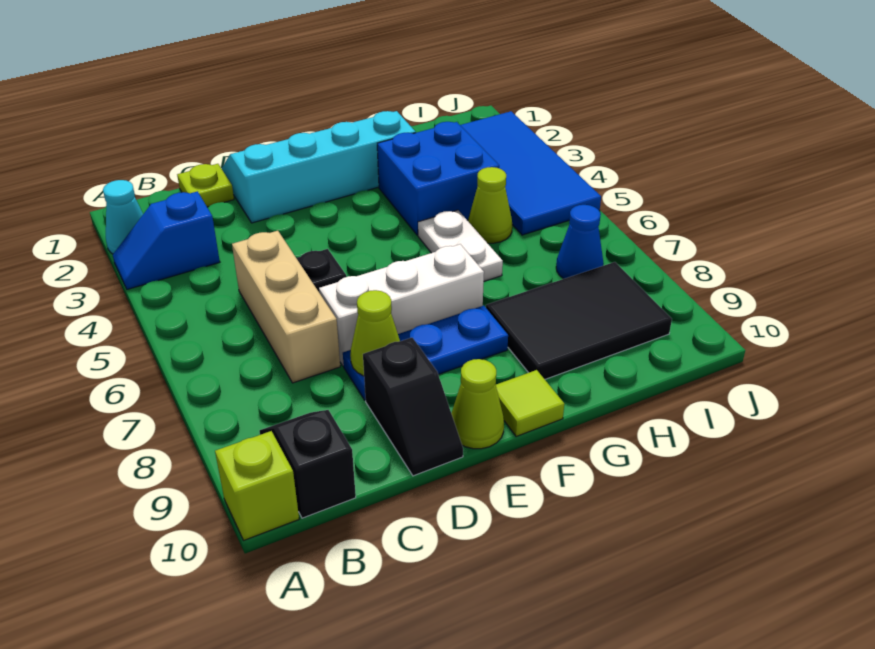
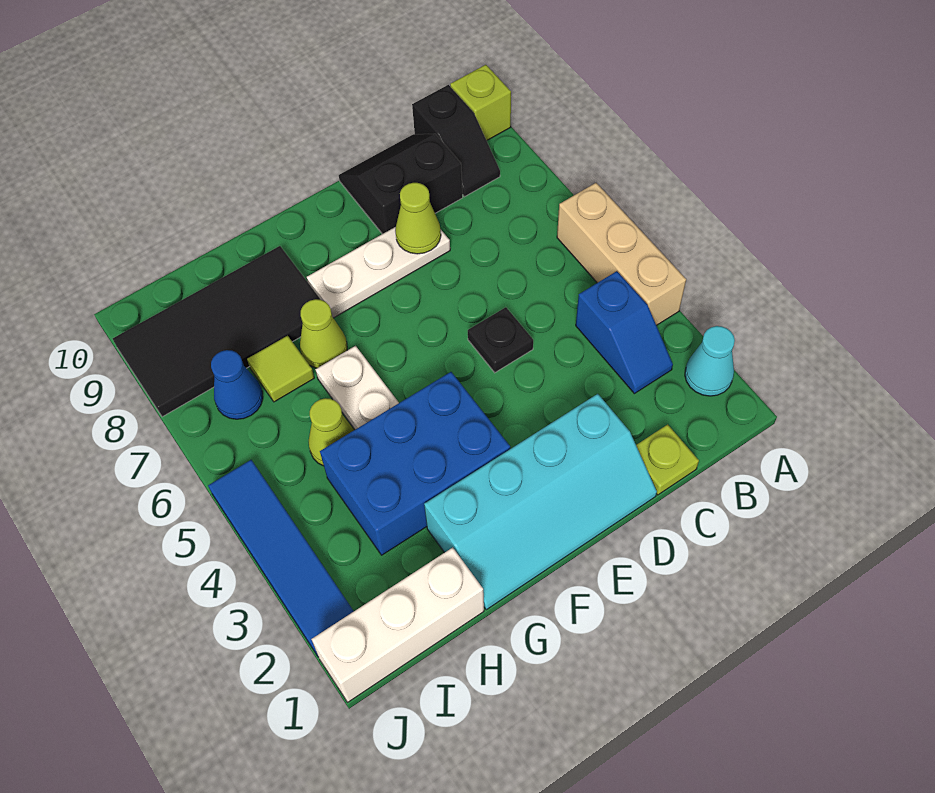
blue 1x2 slope [113,191,220,289] -> blue 1x2 slope turned to [576,271,673,394]
tan 1x3 brick [232,231,340,383] -> tan 1x3 brick moved to [557,183,686,325]
white 1x3 brick [319,244,484,366] -> white 1x3 brick moved to [311,548,484,702]
blue 1x3 plate [343,306,508,400] -> white 1x3 plate [307,227,450,318]
black 1x2 slope [363,338,463,476] -> black 2x2 slope [339,134,463,234]
lime 1x1 cone [451,359,504,449] -> lime 1x1 cone moved to [300,299,347,368]
lime 1x1 tile [496,370,564,437] -> lime 1x1 tile moved to [247,336,314,402]
blue 2x2 brick [377,122,499,235] -> blue 2x3 brick [320,372,510,555]
black 2x3 tile [486,262,672,379] -> black 2x4 tile [113,246,321,417]
blue 2x4 tile [460,111,601,235] -> blue 1x4 tile [208,460,354,656]

